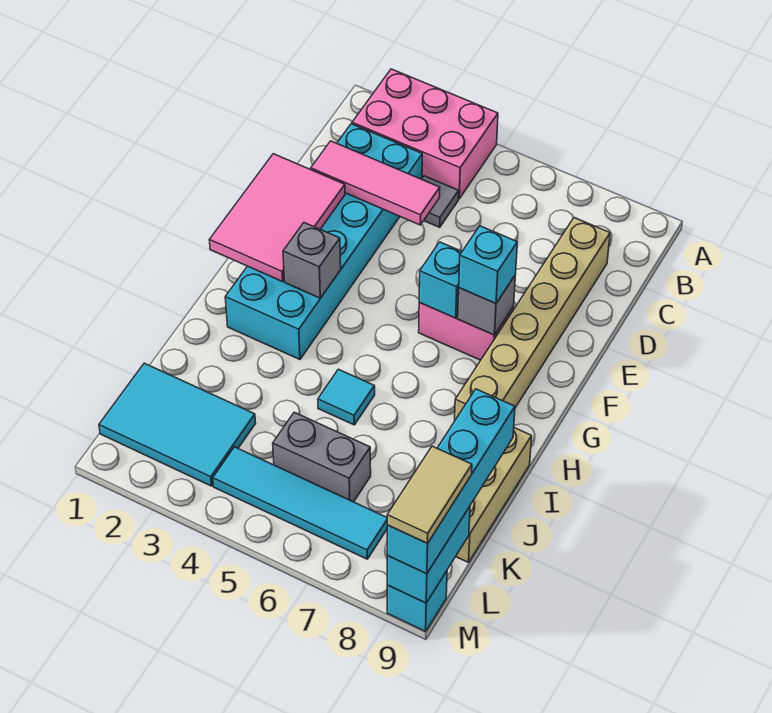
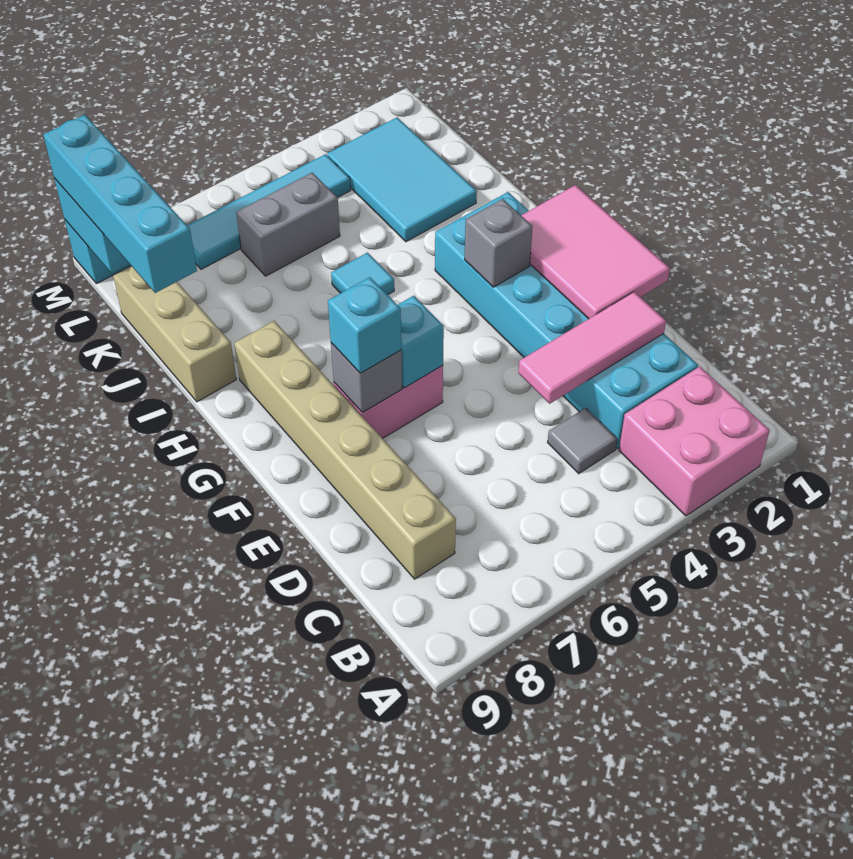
pink 2x3 brick [352,69,498,199] -> pink 2x2 brick [619,367,770,516]
cyan 2x3 tile [99,363,256,486] -> cyan 2x3 tile turned to [327,118,477,242]
tan 1x2 tile [387,446,472,543] -> none

